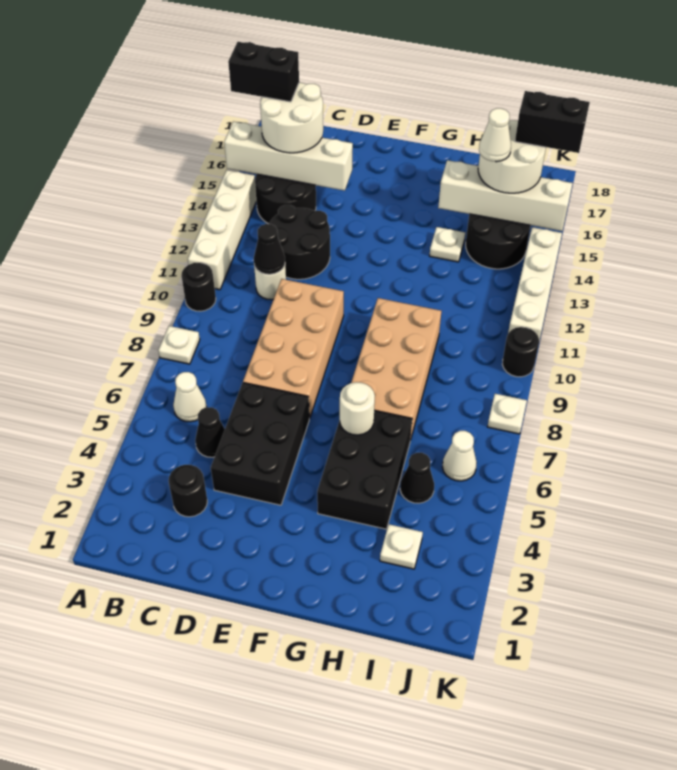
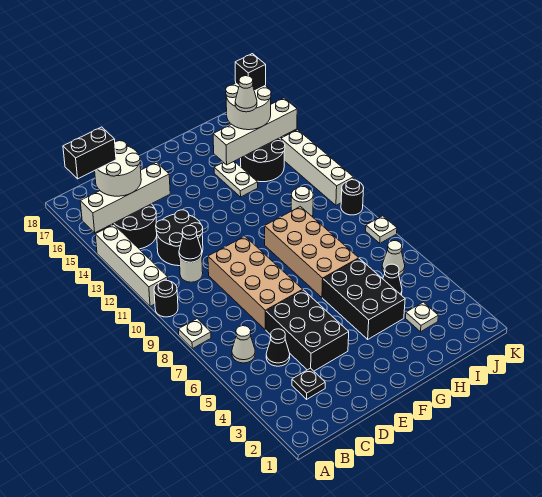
black 1x1 round brick [169,465,207,517] -> black 1x1 plate [292,368,325,399]
white 1x1 round brick [340,382,375,435] -> white 1x1 round brick moved to [291,186,313,217]
white 1x1 plate [430,227,465,262] -> white 1x2 plate [214,161,258,197]
black 1x2 brick [515,91,590,153] -> black 1x1 brick [235,54,266,91]

